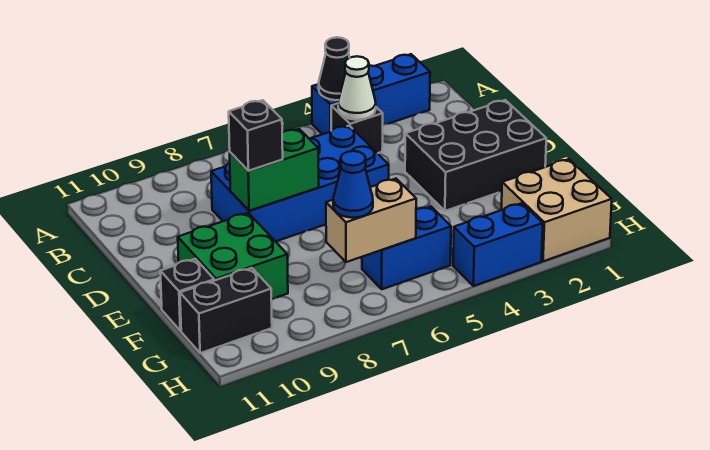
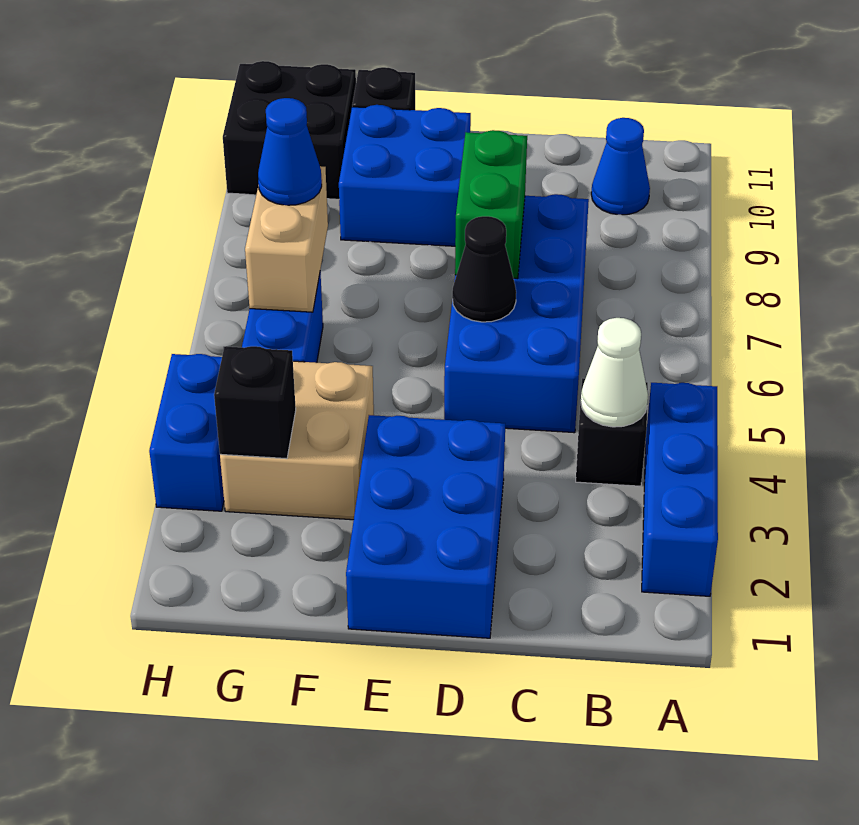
black 1x1 cone [319,37,350,100] -> black 1x1 cone moved to [452,216,516,322]
none -> blue 1x1 cone [591,118,650,215]
black 2x3 brick [405,100,546,211] -> blue 2x3 brick [346,415,505,638]
black 1x1 brick [229,100,283,171] -> black 1x1 brick moved to [214,346,296,459]
green 2x2 brick [178,213,288,299] -> blue 2x2 brick [339,105,471,246]
tan 2x2 brick [501,159,612,261] -> tan 2x2 brick moved to [220,361,374,520]
black 1x2 brick [180,268,272,353] -> black 2x2 brick [223,61,356,199]

